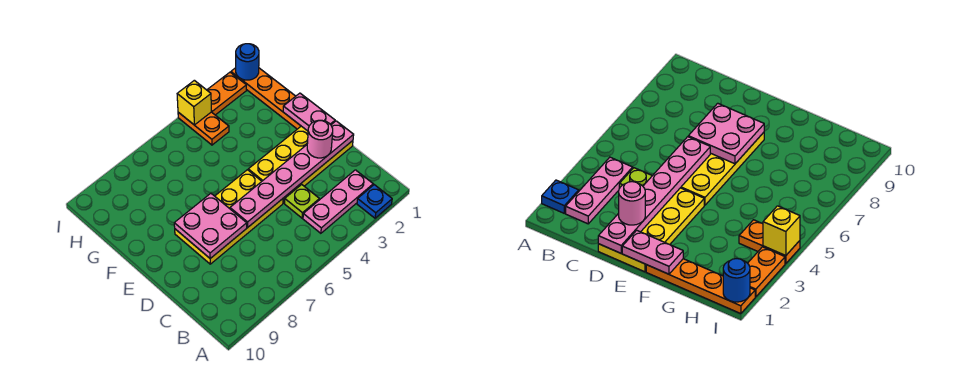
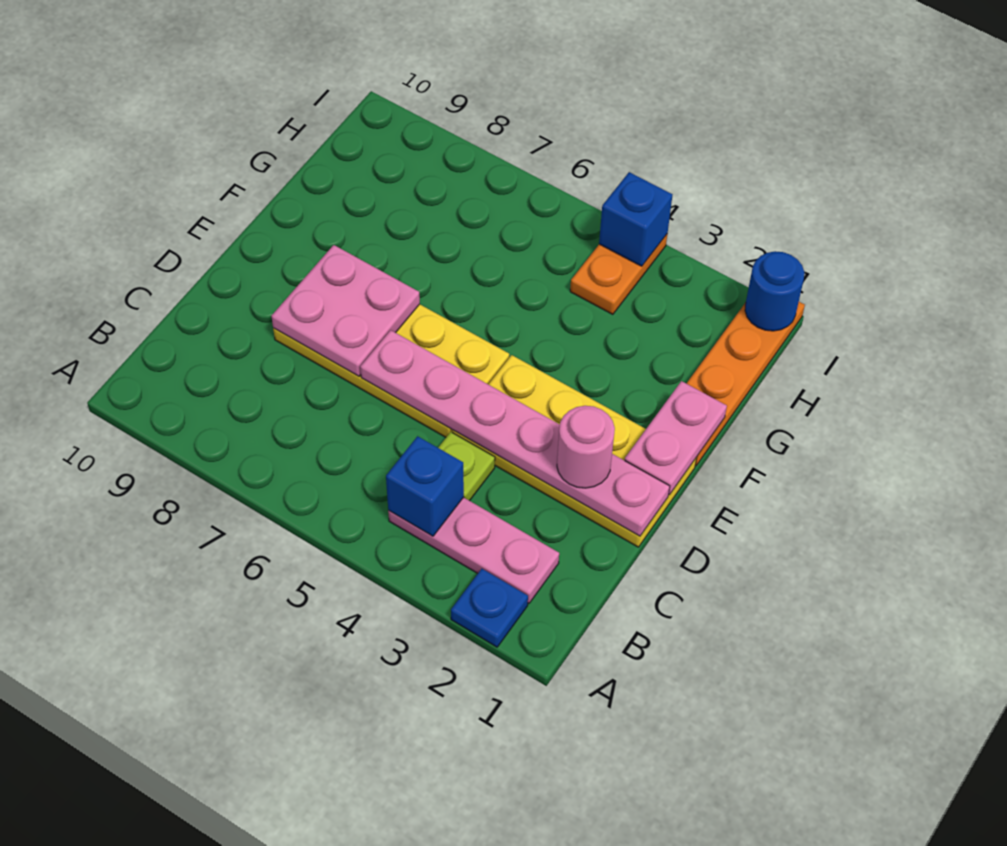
none -> blue 1x1 brick [386,436,464,536]
orange 1x2 plate [207,72,246,115] -> none
yellow 1x1 brick [177,80,211,125] -> blue 1x1 brick [599,172,672,266]

